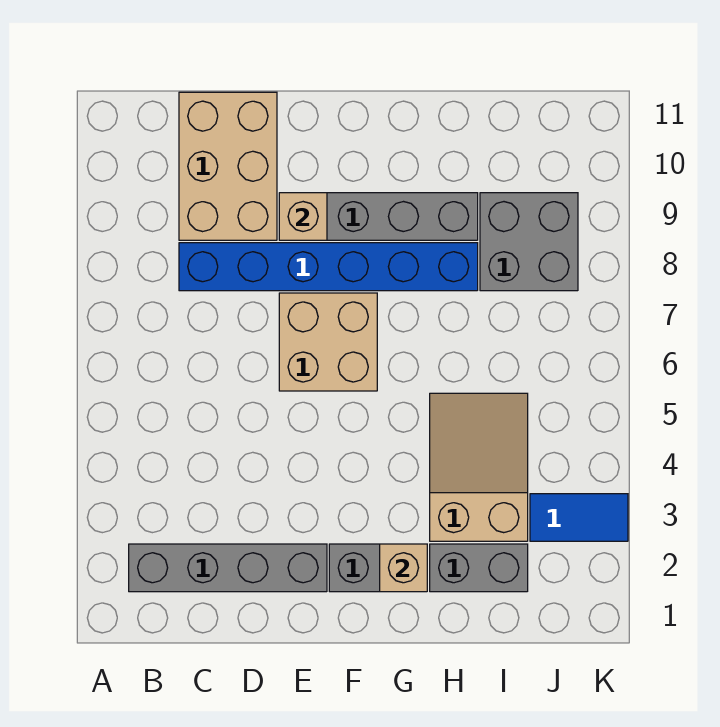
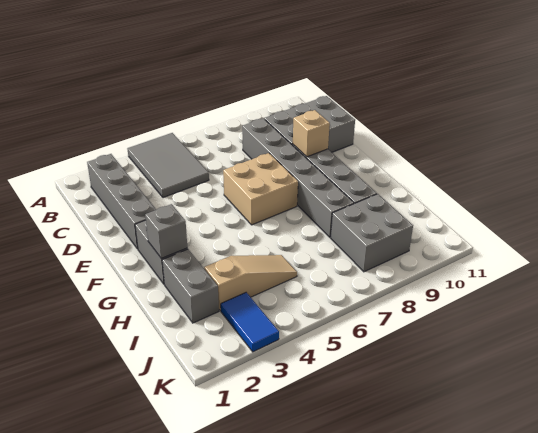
none -> grey 2x3 tile [128,133,209,198]
blue 1x6 brick [179,243,478,291] -> grey 1x6 brick [242,118,354,237]
tan 2x3 brick [179,92,277,240] -> grey 2x3 brick [264,96,355,152]
tan 1x1 brick [380,544,427,592] -> grey 1x1 brick [145,204,187,258]
tan 2x3 slope [430,393,528,541] -> tan 1x3 slope [204,255,297,311]

